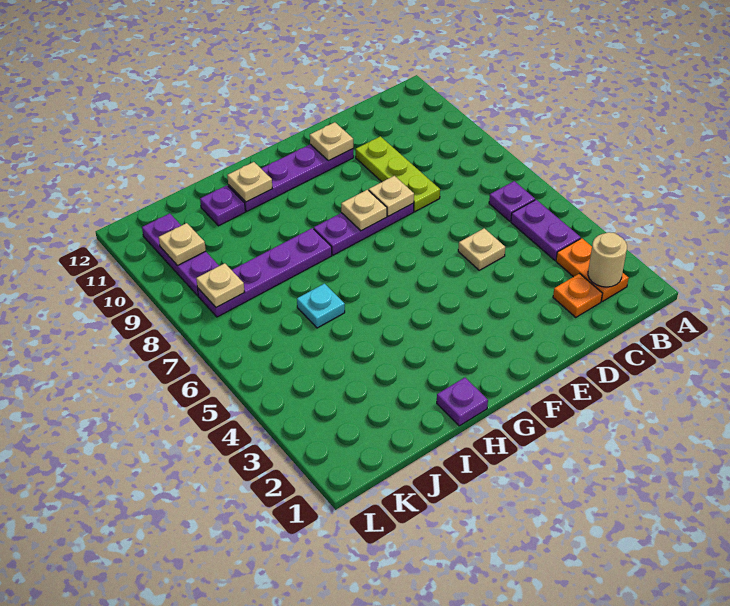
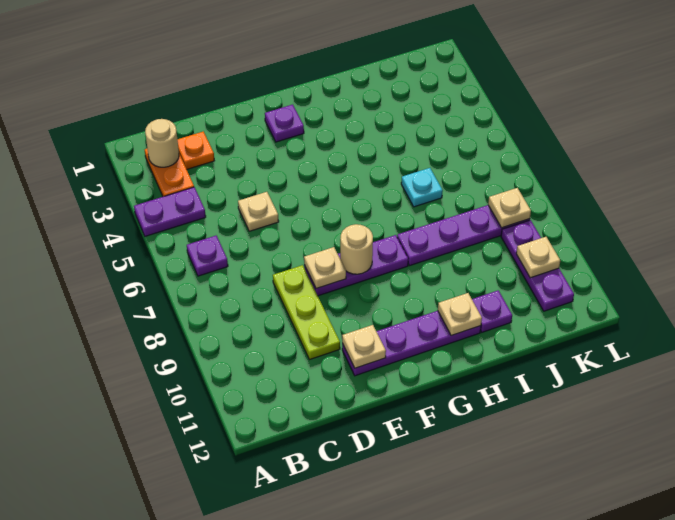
purple 1x2 plate [511,200,581,260] -> purple 1x2 plate turned to [134,187,206,236]
tan 1x1 plate [341,190,387,231] -> tan 1x1 round brick [340,224,373,274]
purple 1x1 plate [437,378,488,426] -> purple 1x1 plate moved to [265,104,304,142]

